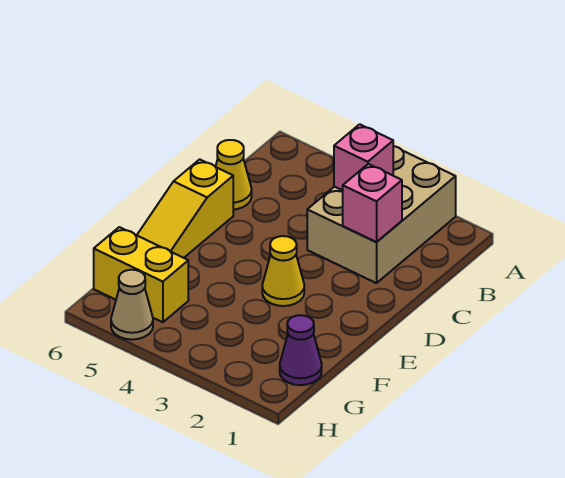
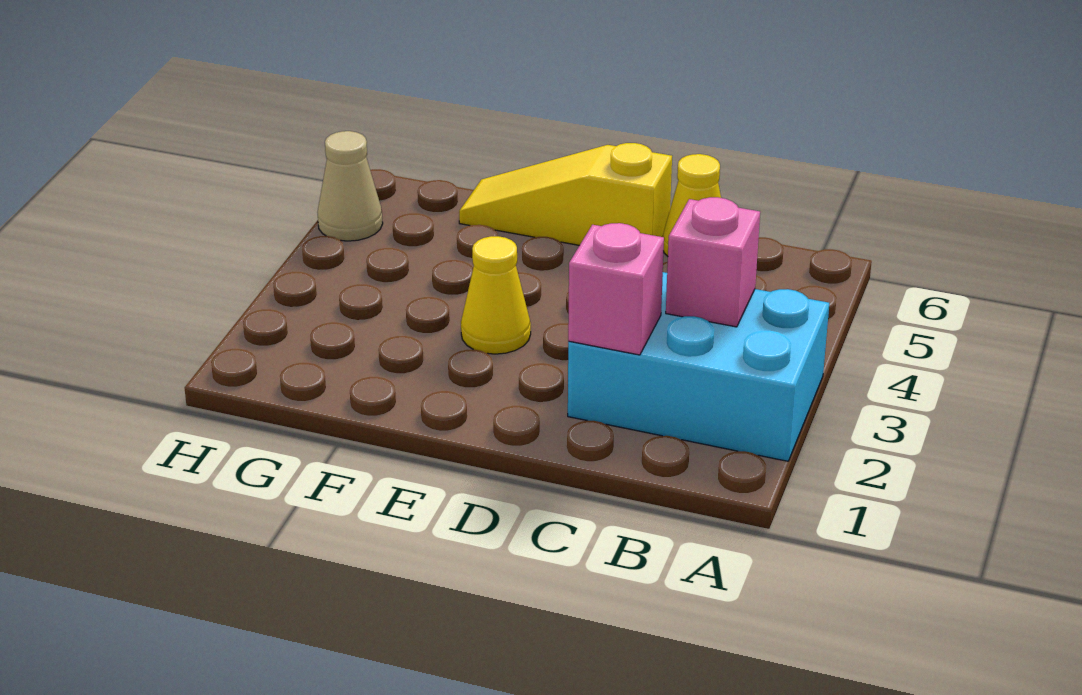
tan 2x3 brick [307,146,456,283] -> cyan 2x3 brick [568,272,829,461]
purple 1x1 cone [280,315,322,385] -> none
yellow 1x2 brick [94,227,188,322] -> none

